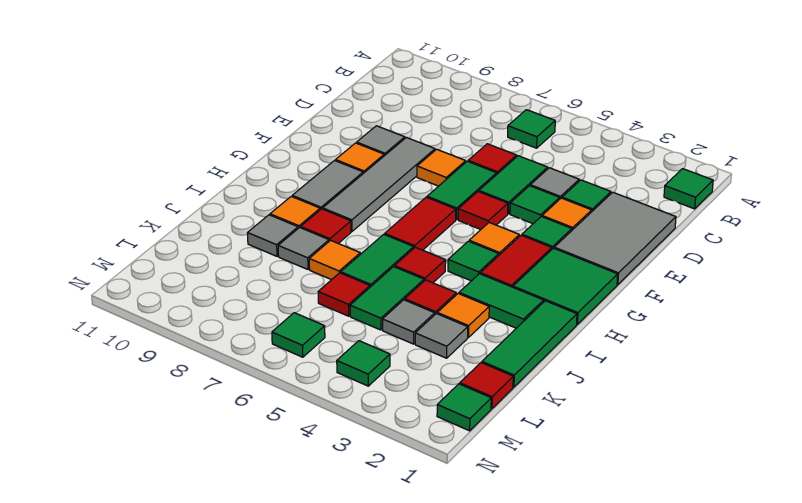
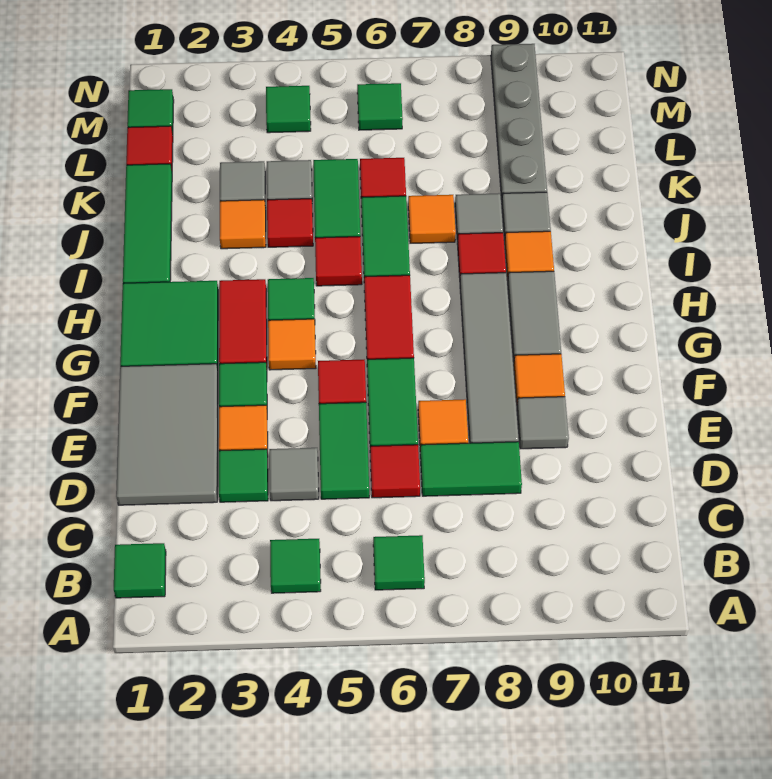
green 1x1 tile [510,186,560,224] -> green 1x1 tile moved to [270,539,321,593]
green 1x2 tile [459,274,544,328] -> green 1x2 tile moved to [420,442,522,496]
none -> grey 1x4 plate [491,44,547,200]

